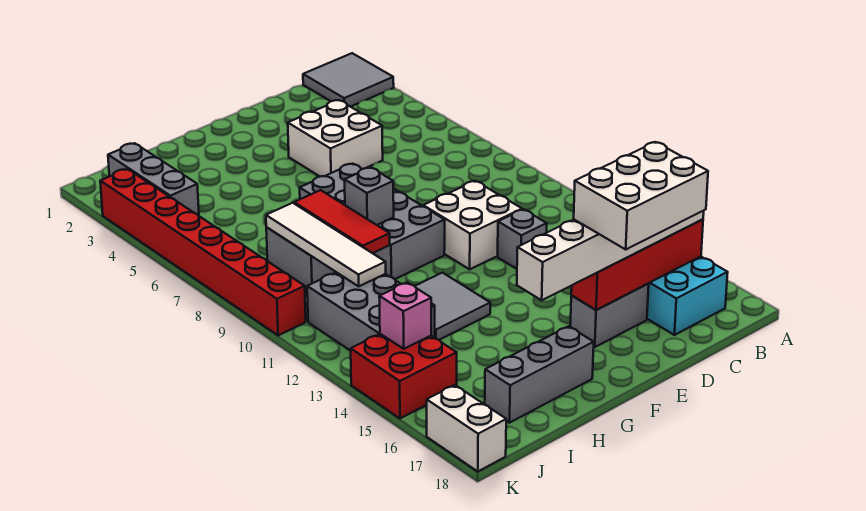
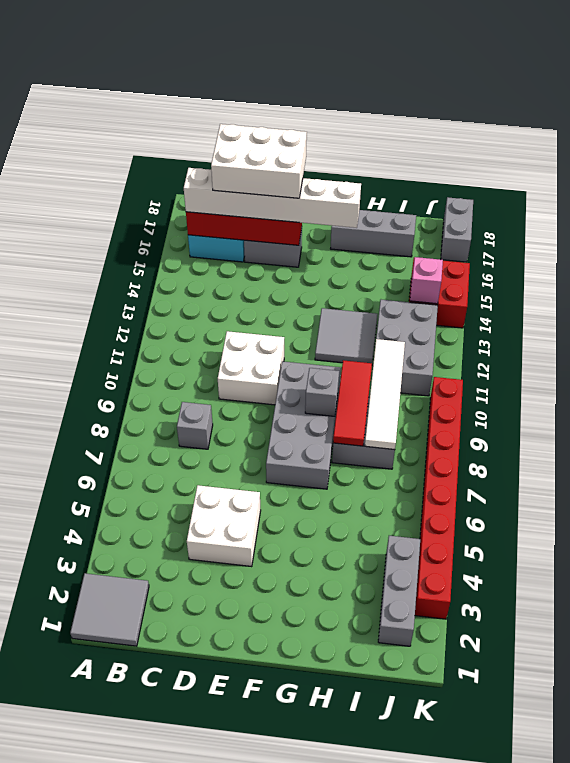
grey 1x1 brick [498,209,547,269] -> grey 1x1 brick moved to [177,402,213,449]
white 1x2 brick [427,385,506,471] -> grey 1x2 brick [441,197,473,262]

